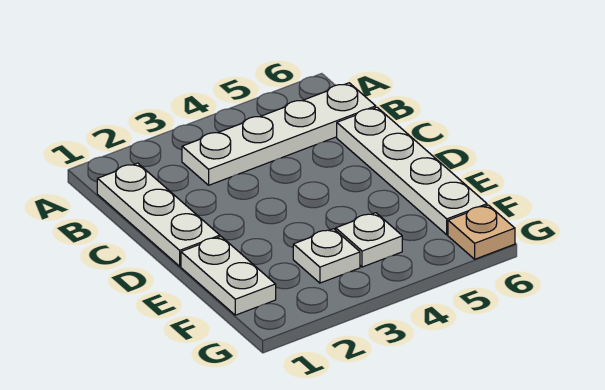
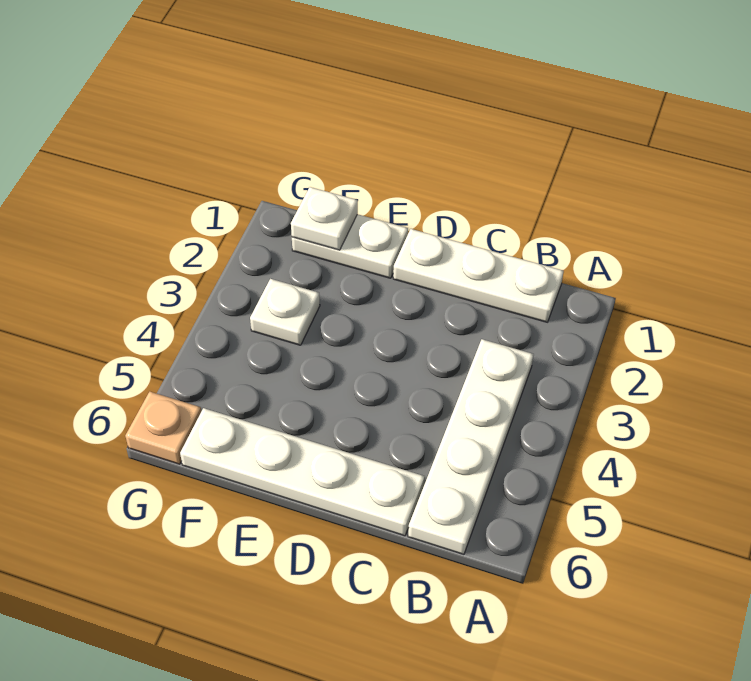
white 1x1 plate [336,213,402,267] -> white 1x1 plate moved to [291,187,358,250]

